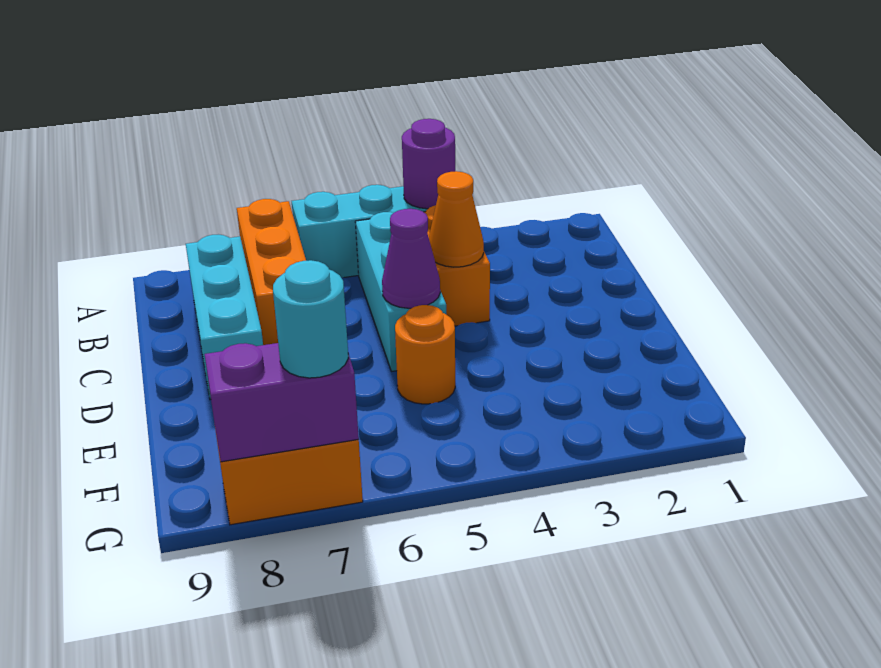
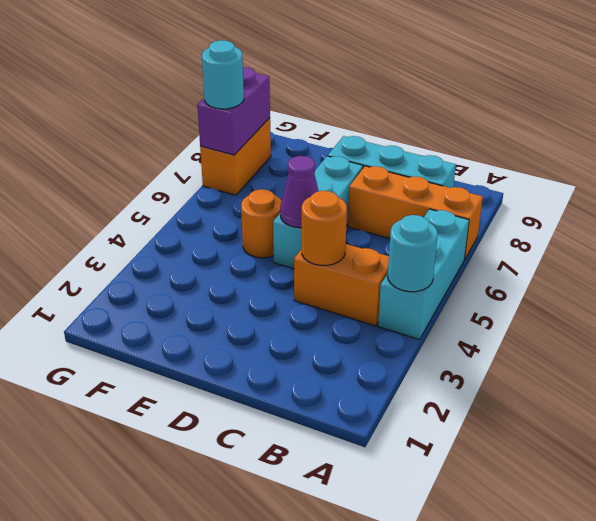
purple 1x1 round brick [402,119,455,209] -> cyan 1x1 round brick [388,215,438,292]
cyan 1x3 brick [355,212,446,371] -> cyan 1x3 brick turned to [273,156,363,269]
orange 1x1 cone [429,171,484,267] -> orange 1x1 round brick [302,191,347,266]

